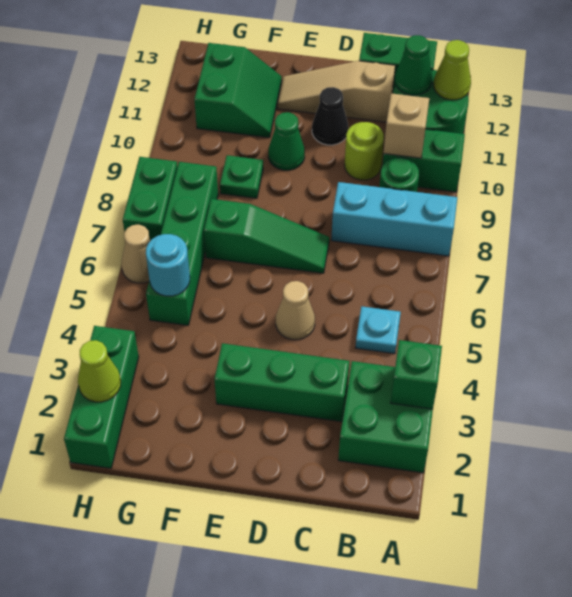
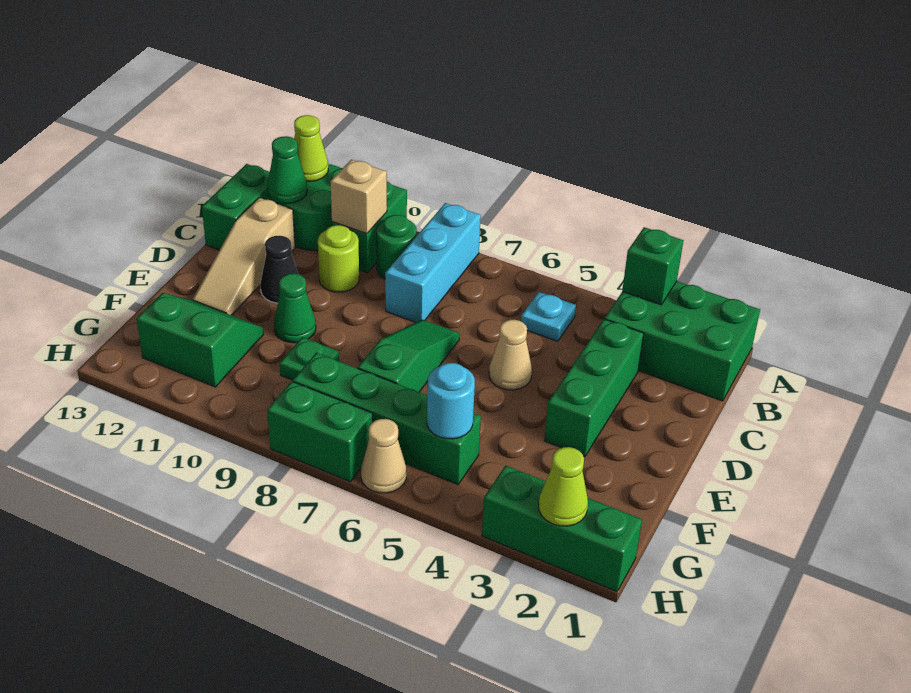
green 2x2 brick [338,361,433,473] -> green 2x3 brick [605,281,760,401]

